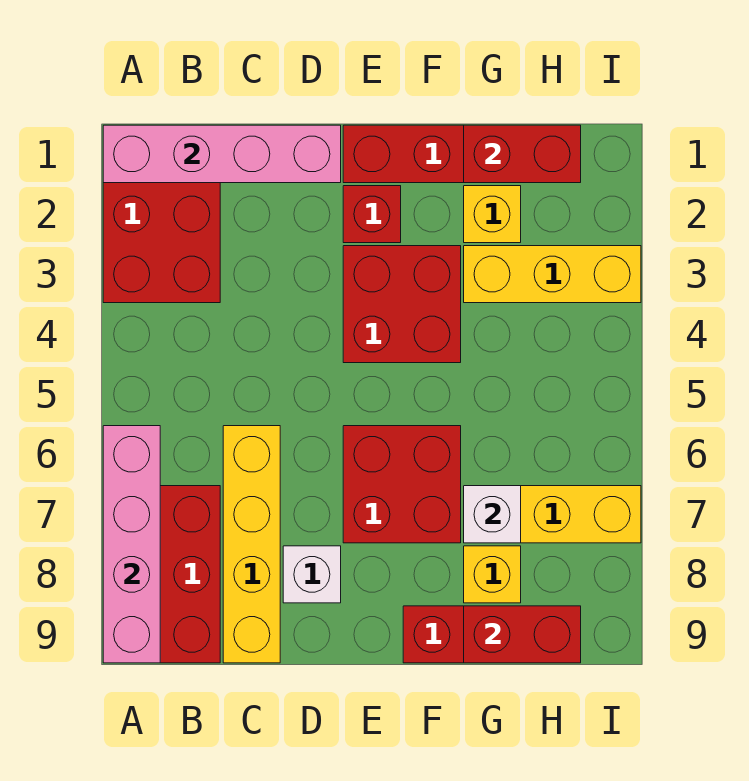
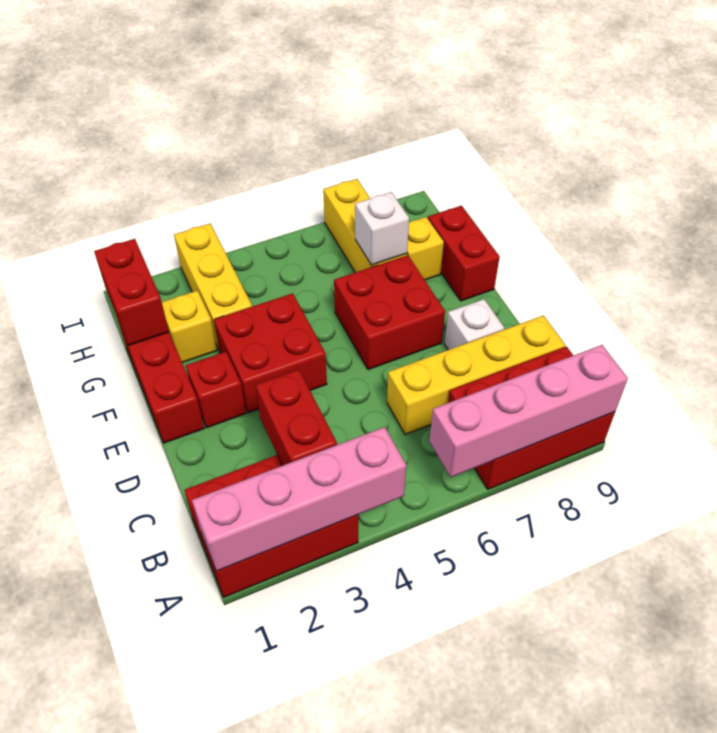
pink 1x4 brick [103,125,341,183] -> pink 1x4 brick turned to [192,427,406,571]
red 1x2 brick [464,606,581,663] -> red 1x2 brick moved to [255,369,337,466]

